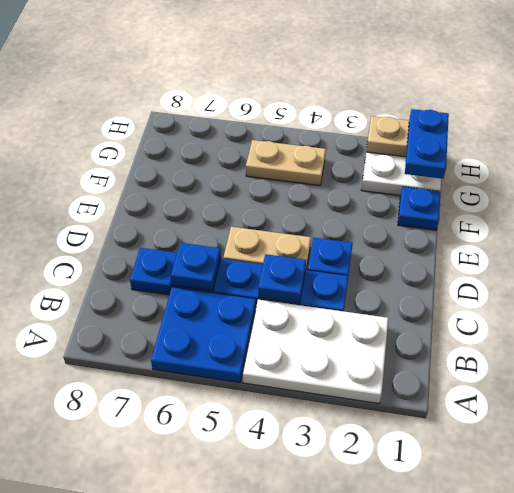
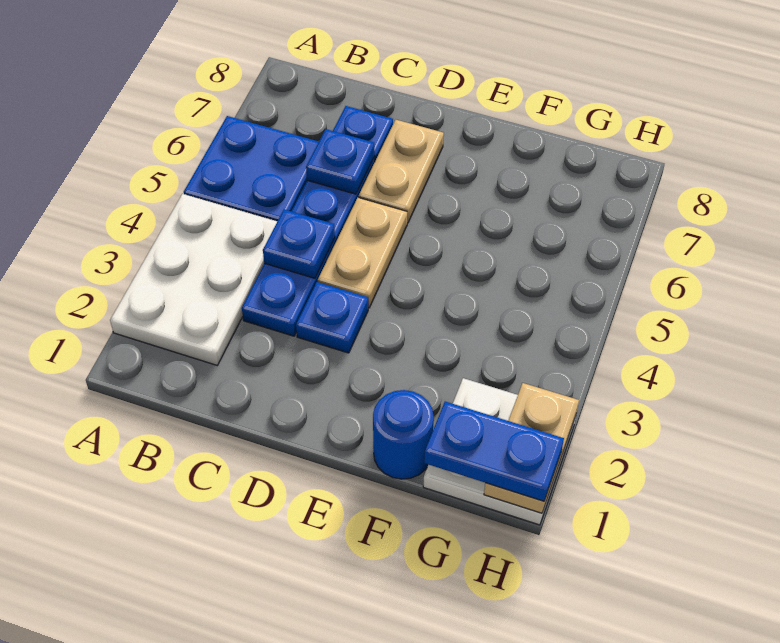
blue 1x1 plate [398,187,441,230] -> blue 1x1 round brick [373,390,434,479]
tan 1x2 plate [246,140,326,185] -> tan 1x2 plate moved to [359,120,444,223]

